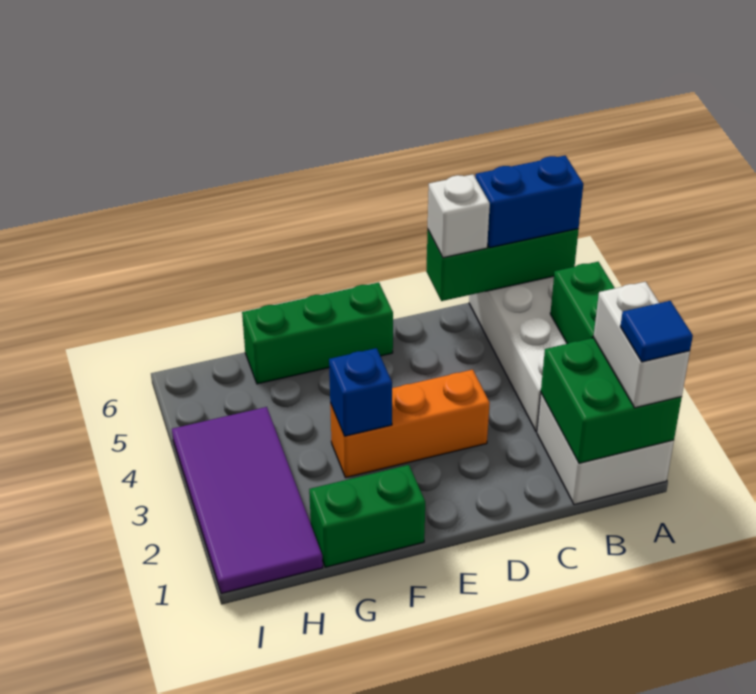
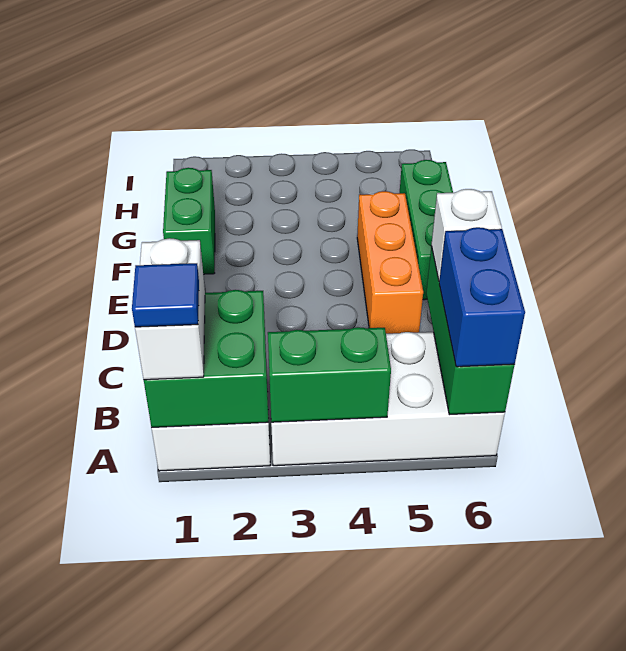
white 1x2 brick [594,282,690,408] -> white 1x2 brick turned to [135,238,205,380]
orange 1x3 brick [330,370,490,478] -> orange 1x3 brick moved to [357,191,423,334]
blue 1x1 brick [329,348,392,436] -> none
purple 2x4 tile [172,407,323,594] -> none

